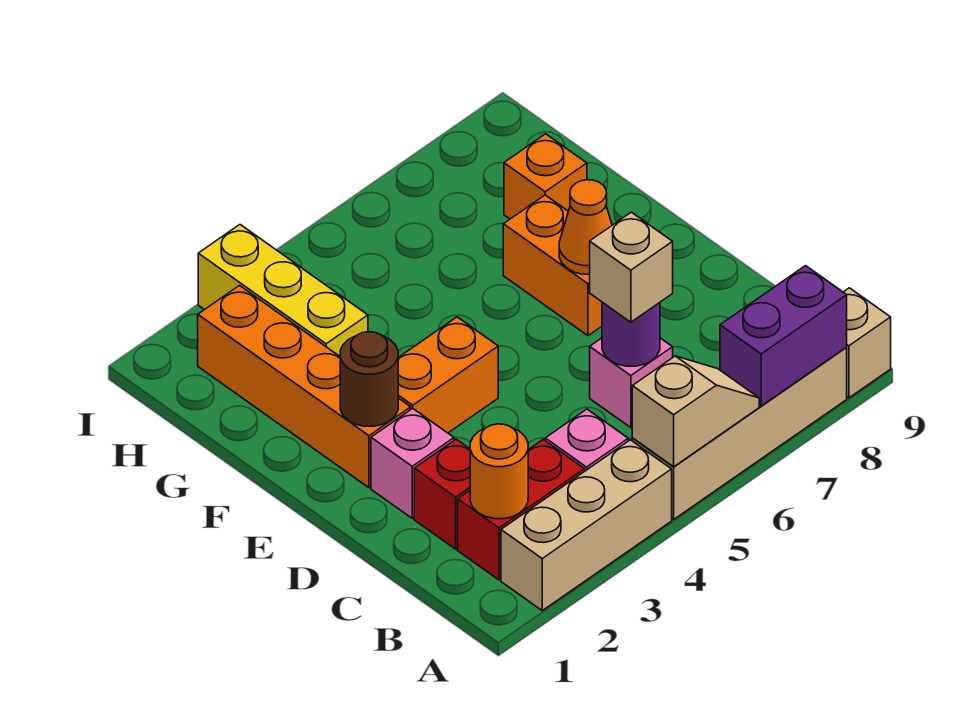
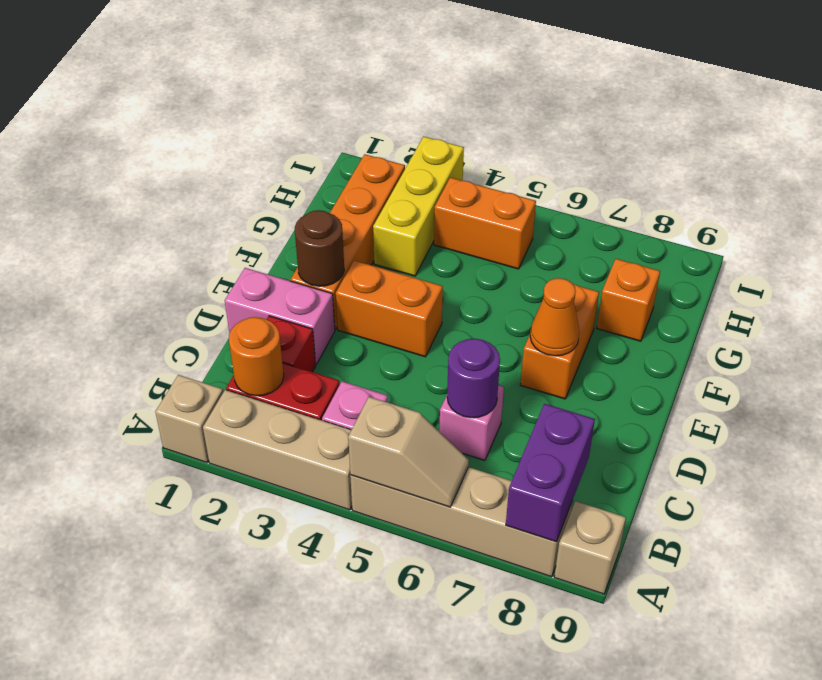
purple 1x2 brick [720,266,847,406] -> purple 1x2 brick turned to [506,404,595,542]
tan 1x1 brick [590,212,673,322] -> tan 1x1 brick moved to [155,375,223,462]
pink 1x1 brick [371,409,454,518] -> pink 1x2 brick [225,268,335,364]
none -> orange 1x2 brick [434,177,536,269]

